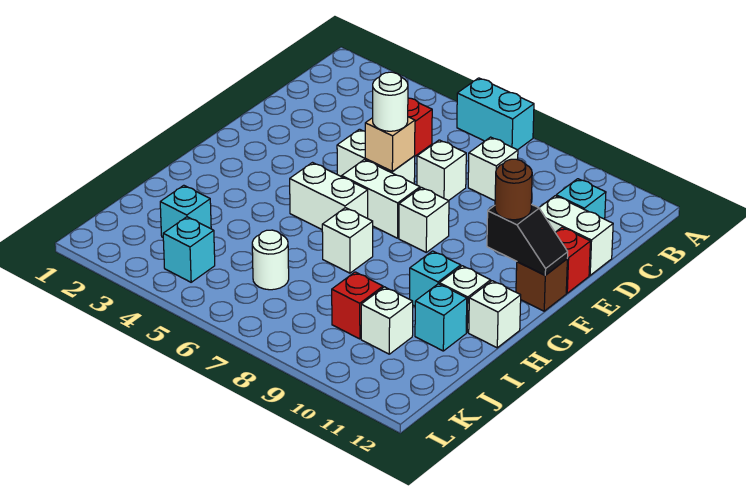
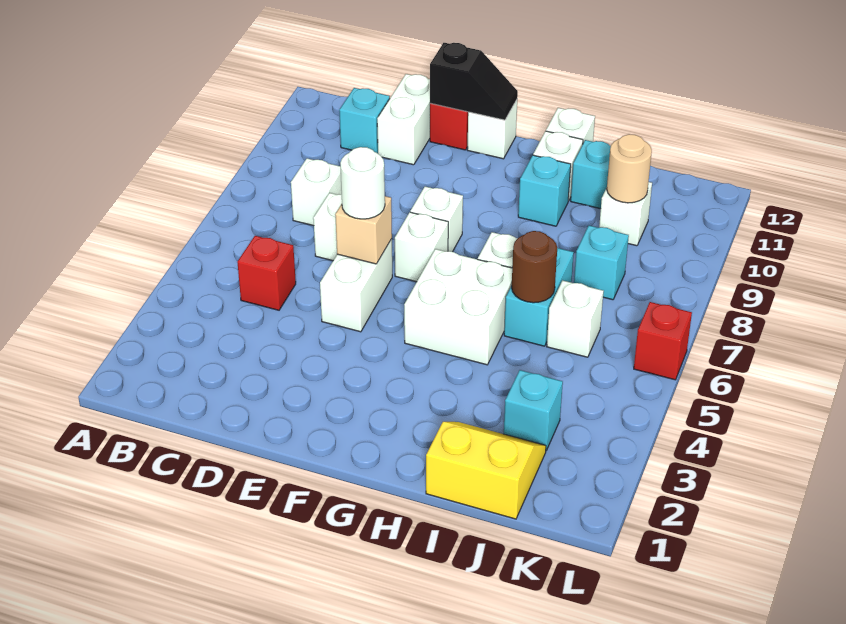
cyan 1x2 brick [457,78,534,150] -> cyan 1x2 brick moved to [504,248,574,346]
white 1x2 brick [342,160,420,238] -> white 1x1 brick [395,212,448,282]
black 1x2 slope [487,204,568,275] -> black 1x2 slope turned to [430,43,518,120]
brown 1x1 round brick [495,159,532,220] -> brown 1x1 round brick moved to [512,231,557,303]
brown 1x1 brick [516,259,567,311] -> white 1x1 brick [467,100,517,159]
white 1x2 brick [290,163,368,229] -> white 2x2 brick [404,249,512,365]
none -> yellow 2x2 slope [426,422,546,519]
white 1x1 round brick [252,230,289,290] -> white 1x1 brick [547,280,604,357]
red 1x1 brick [332,272,383,339] -> red 1x1 brick moved to [634,302,692,380]
none -> tan 1x1 round brick [607,134,652,203]
cyan 1x1 brick [163,217,215,282] -> cyan 1x1 brick moved to [574,226,629,300]

